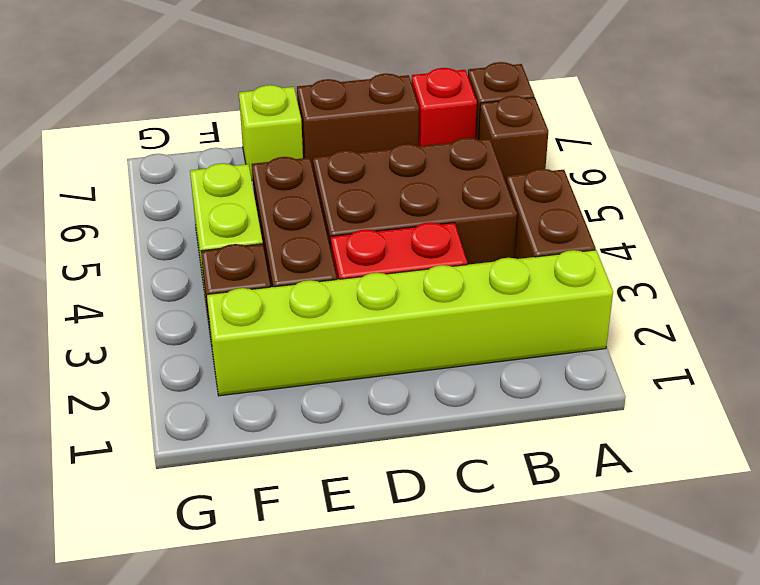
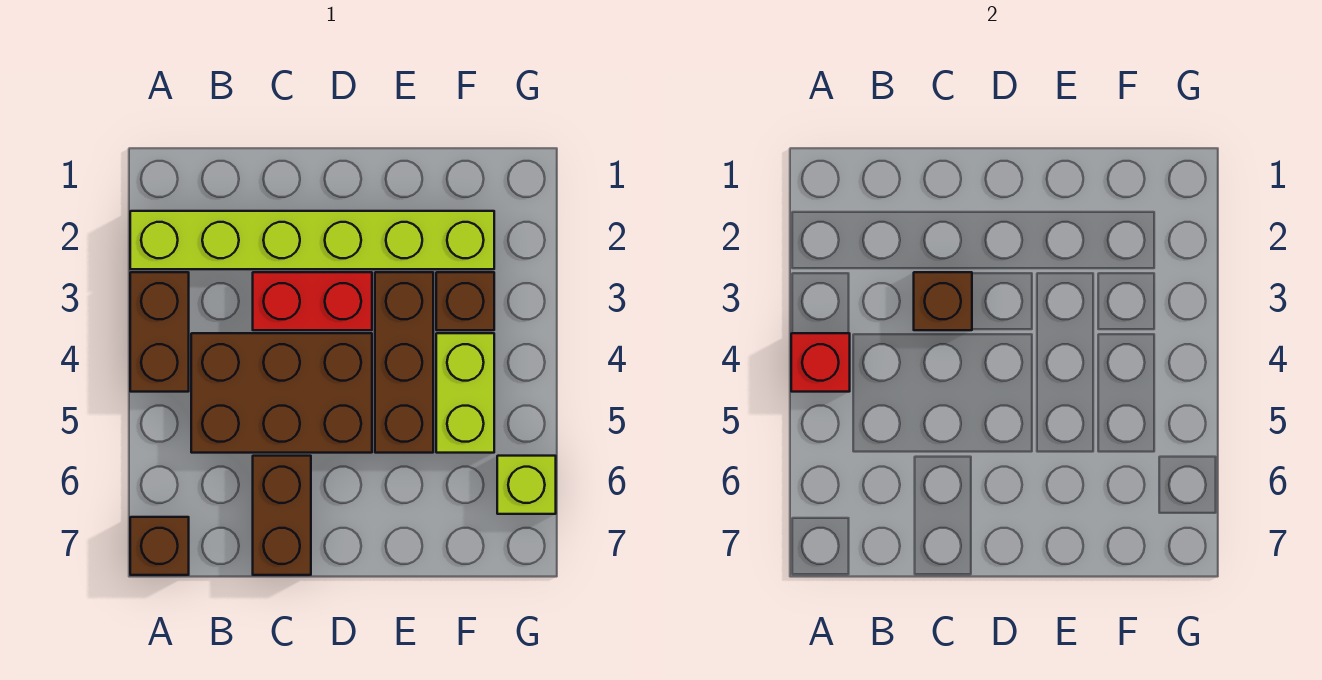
brown 1x1 brick [479,96,548,181] -> brown 1x1 brick moved to [914,272,972,330]
red 1x1 brick [411,68,477,146] -> red 1x1 brick moved to [791,333,850,392]
brown 1x2 brick [297,74,419,169] -> brown 1x2 brick turned to [253,456,311,575]
lime 1x1 brick [239,85,303,181] -> lime 1x1 brick moved to [497,456,556,514]

